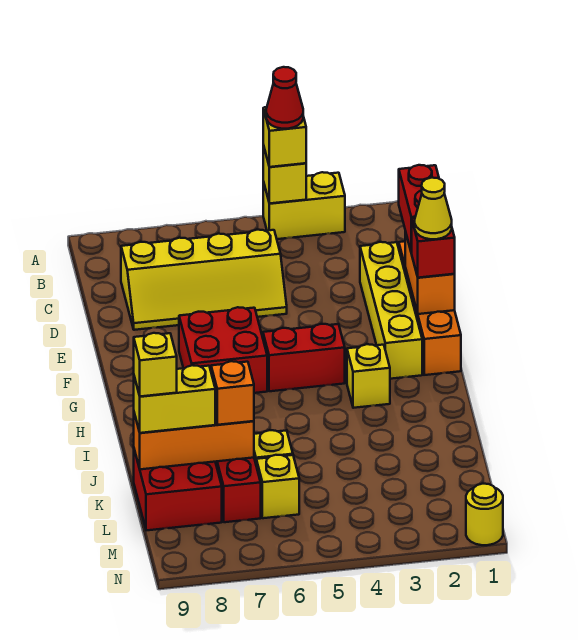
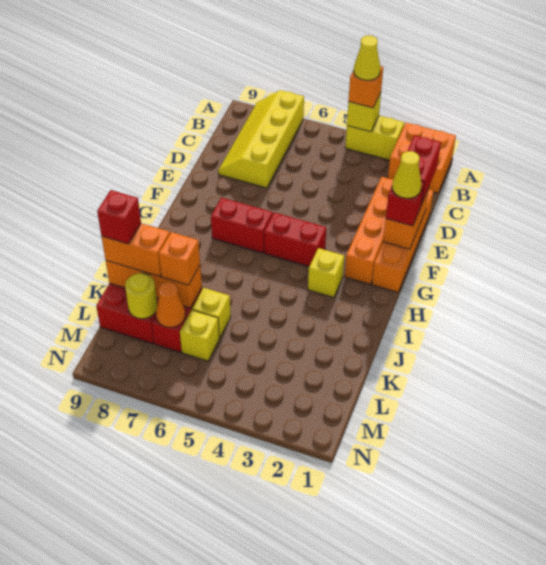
none -> orange 2x2 brick [388,123,456,193]
yellow 1x1 brick [263,107,306,167] -> orange 1x1 brick [348,66,383,108]
red 1x1 cone [266,67,303,129] -> yellow 1x1 cone [354,35,381,80]
yellow 2x4 slope [121,230,287,330] -> yellow 2x4 slope turned to [218,90,304,188]
yellow 1x4 brick [360,242,422,379] -> orange 1x4 brick [345,177,393,284]
red 2x2 brick [179,307,267,393] -> red 1x2 brick [211,197,273,253]
yellow 1x2 brick [134,365,215,433] -> orange 1x2 brick [102,223,170,277]
yellow 1x1 brick [134,333,177,396] -> red 1x1 brick [97,190,141,244]
none -> orange 1x1 cone [156,282,185,327]
yellow 1x1 round brick [466,484,503,545] -> yellow 1x1 round brick moved to [125,273,157,319]

